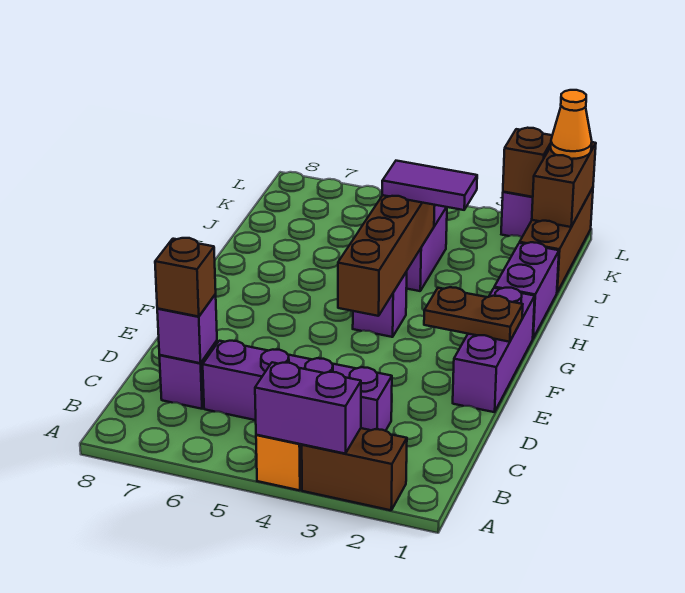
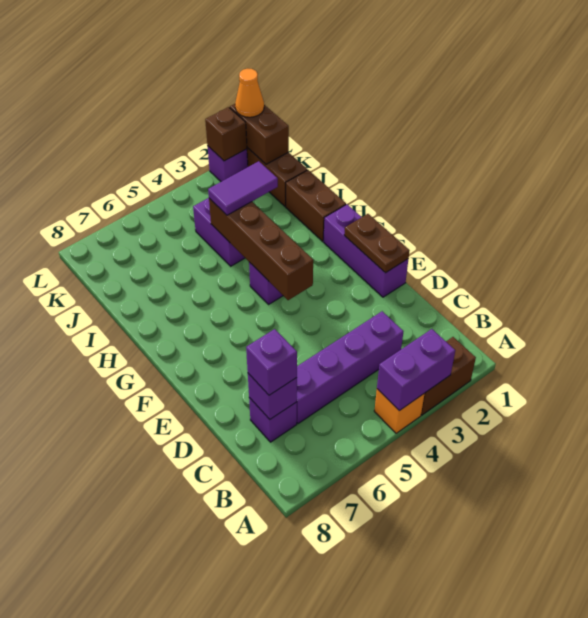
brown 1x1 brick [155,238,216,317] -> purple 1x1 brick [246,329,297,395]
brown 1x2 plate [424,287,523,342] -> brown 1x2 plate turned to [344,214,410,273]
purple 1x2 brick [494,242,559,338] -> brown 1x2 brick [286,170,346,241]

